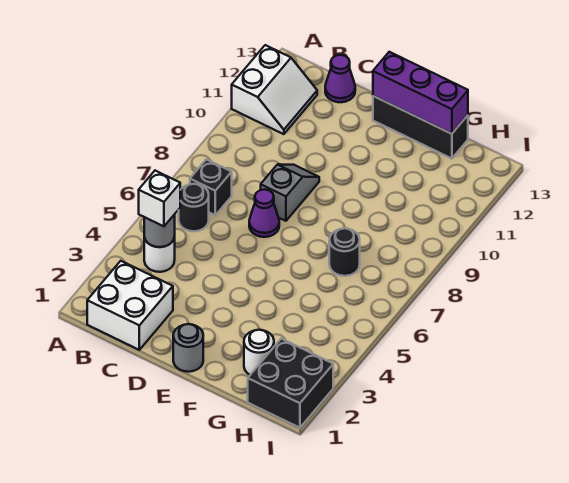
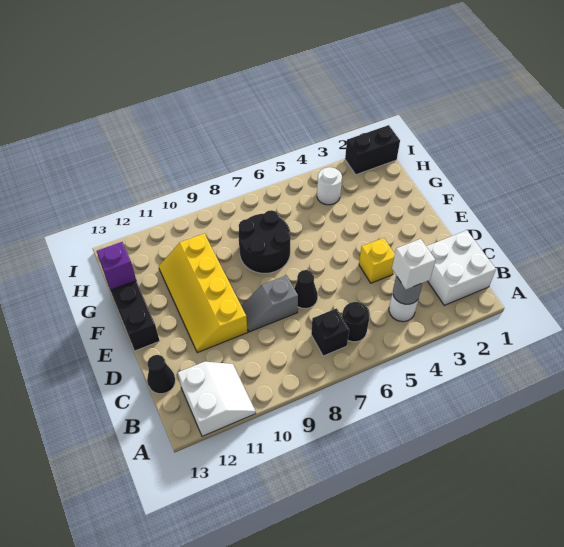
white 2x2 slope [232,45,317,134] -> white 2x2 slope turned to [178,362,256,436]
purple 1x1 cone [325,55,355,102] -> black 1x1 cone [147,355,175,394]
none -> yellow 1x1 brick [359,238,395,283]
purple 1x1 cone [249,189,279,237] -> black 1x1 cone [294,270,318,309]
none -> yellow 2x4 slope [159,234,248,353]
grey 1x1 round brick [173,324,203,372] -> none
purple 1x3 brick [373,52,468,134] -> purple 1x1 brick [97,242,136,290]
white 1x1 round brick [244,330,274,375] -> white 1x1 round brick moved to [317,167,342,205]
black 1x1 round brick [329,228,360,276] -> black 2x2 round brick [238,210,291,273]
black 2x2 brick [248,339,333,428] -> black 1x2 brick [345,125,400,175]

